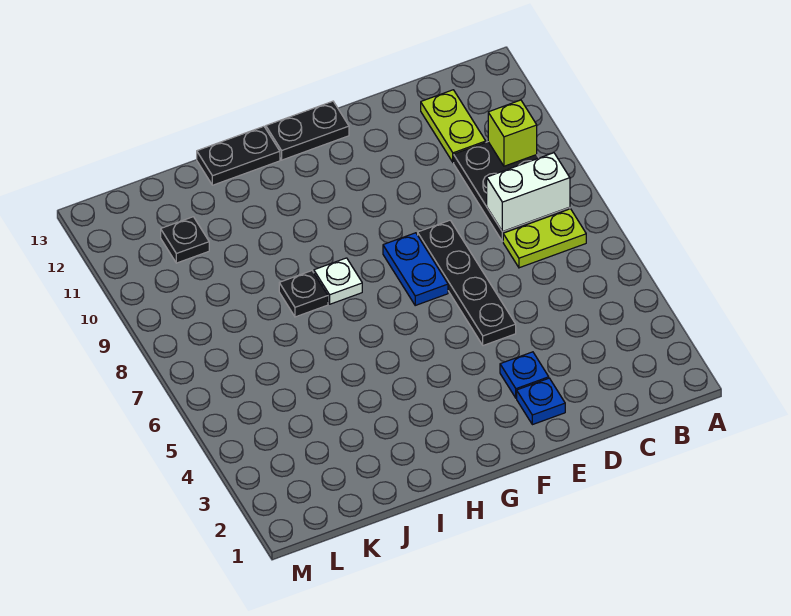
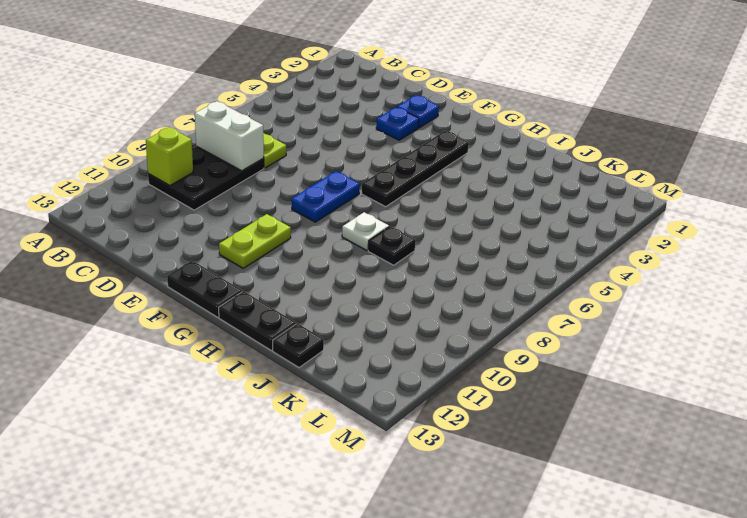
lime 1x2 plate [421,90,486,162] -> lime 1x2 plate moved to [219,214,291,268]
black 1x4 plate [418,220,516,346] -> black 1x4 plate moved to [362,131,469,207]
black 1x1 plate [161,217,209,263] -> black 1x1 plate moved to [273,323,324,368]

